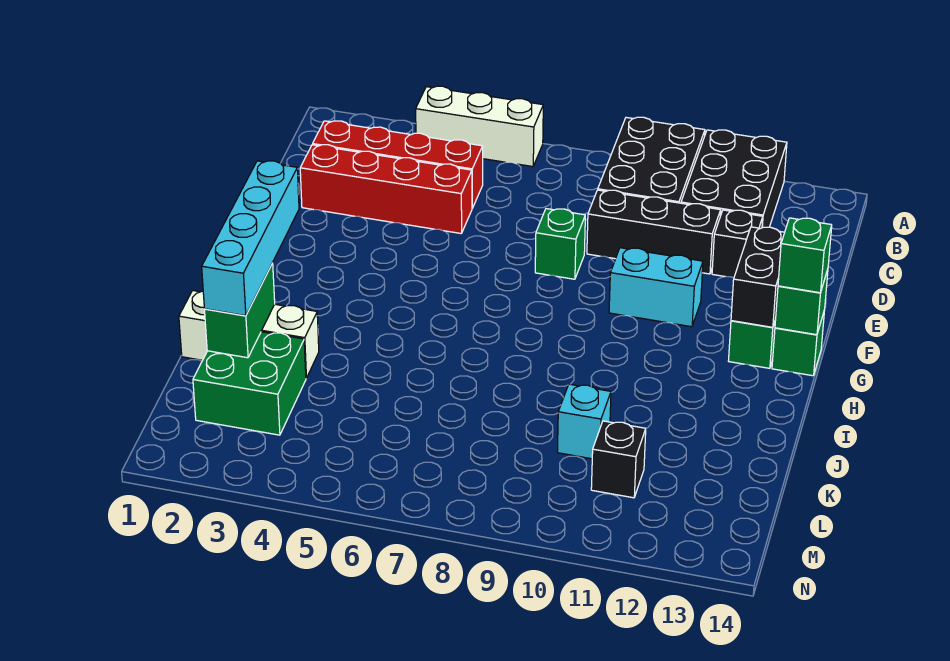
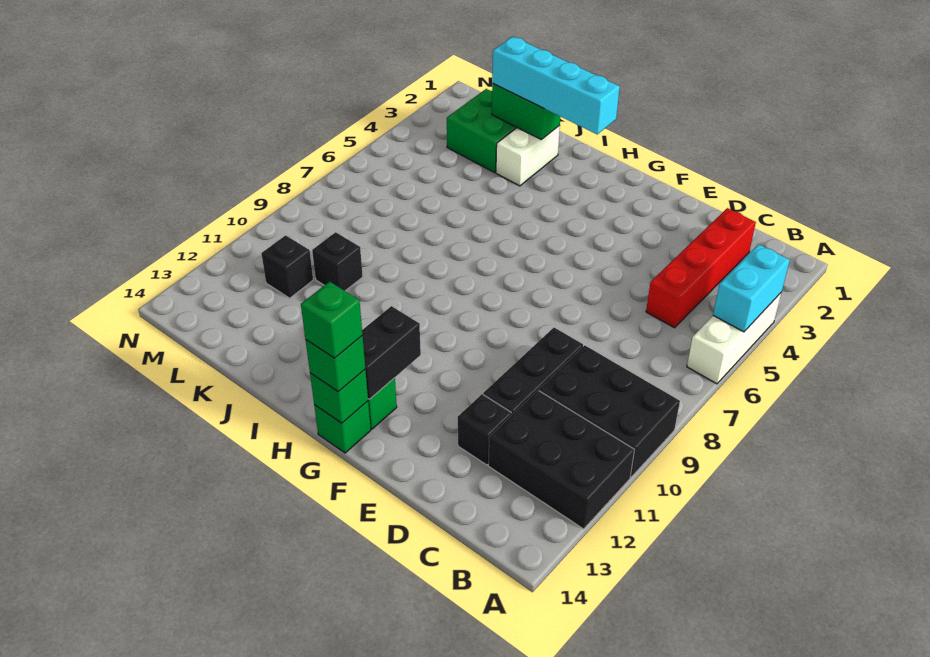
red 1x4 brick [300,145,472,233] -> none
green 1x1 brick [535,209,585,279] -> green 1x1 brick moved to [301,282,362,358]
cyan 1x2 brick [609,248,703,327] -> cyan 1x2 brick moved to [713,244,790,332]
black 1x2 brick [731,227,785,327] -> black 1x2 brick turned to [362,306,421,399]
white 1x3 brick [179,290,319,378] -> white 1x2 brick [496,125,560,186]
cyan 1x1 brick [557,384,611,459] -> black 1x1 brick [312,232,363,291]

